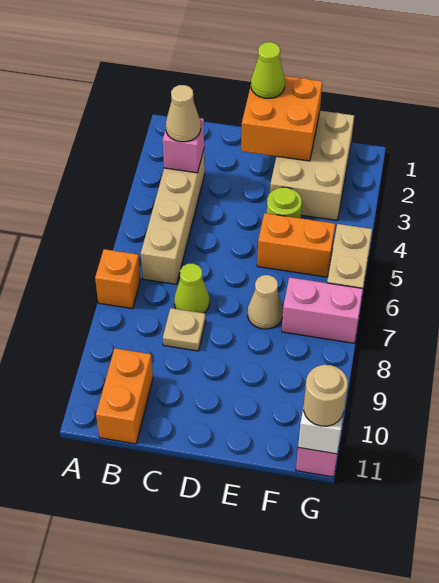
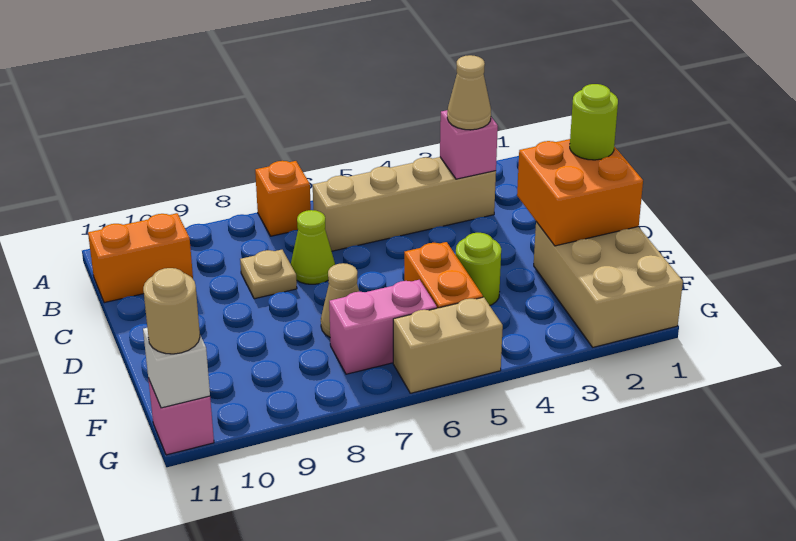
lime 1x1 cone [251,42,285,98] -> lime 1x1 round brick [570,84,618,160]
tan 2x3 brick [270,111,354,220] -> tan 2x3 brick turned to [534,222,683,347]
pink 1x2 brick [282,277,363,343] -> pink 1x2 brick turned to [329,280,437,374]

